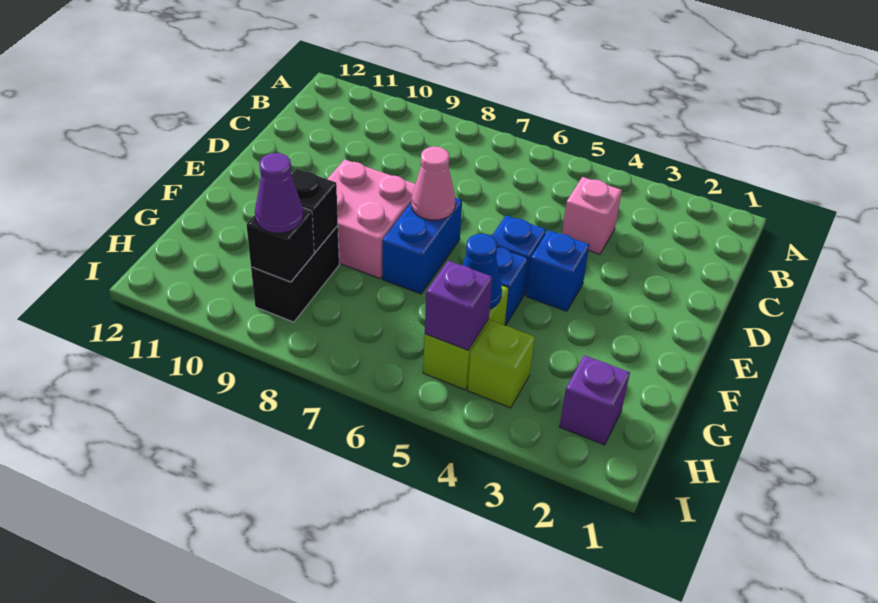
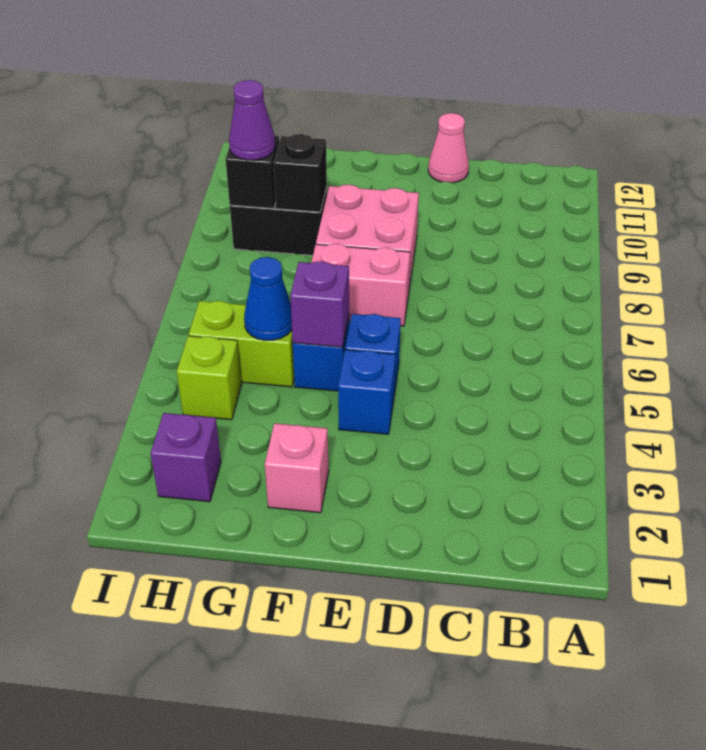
pink 1x1 brick [562,177,622,254] -> pink 1x1 brick moved to [265,423,329,513]
blue 1x2 brick [382,198,462,294] -> pink 1x2 brick [311,244,410,326]
pink 1x1 cone [412,147,455,220] -> pink 1x1 cone moved to [428,113,469,183]
purple 1x1 brick [425,261,492,350] -> purple 1x1 brick moved to [290,261,349,347]

